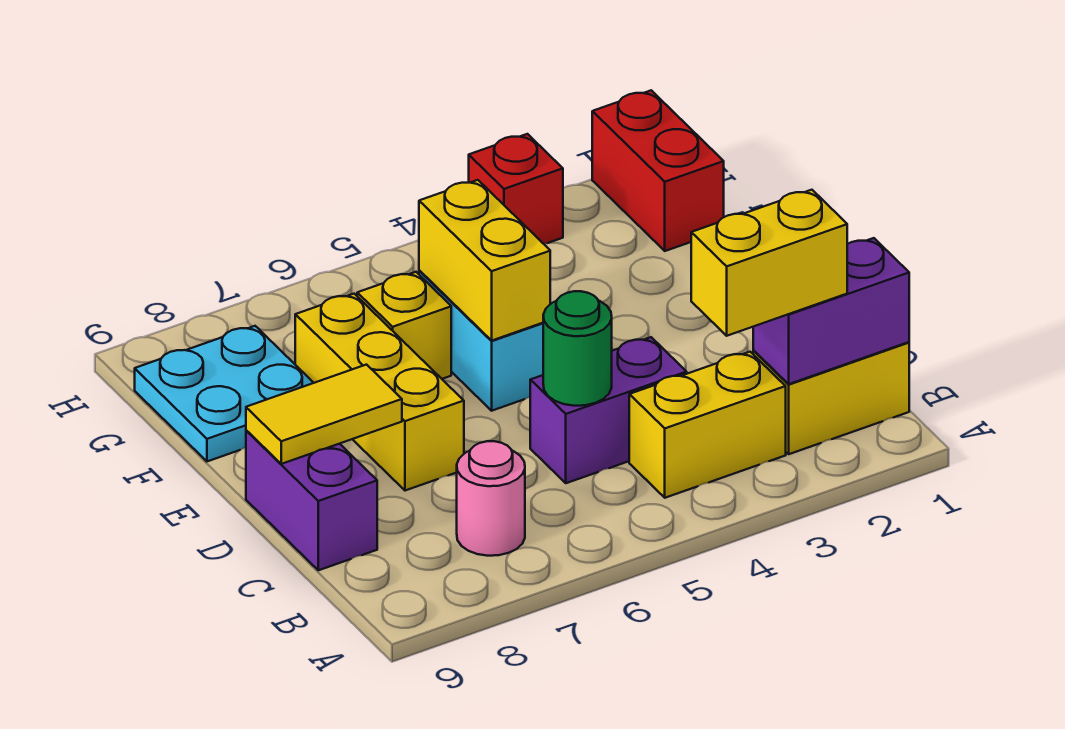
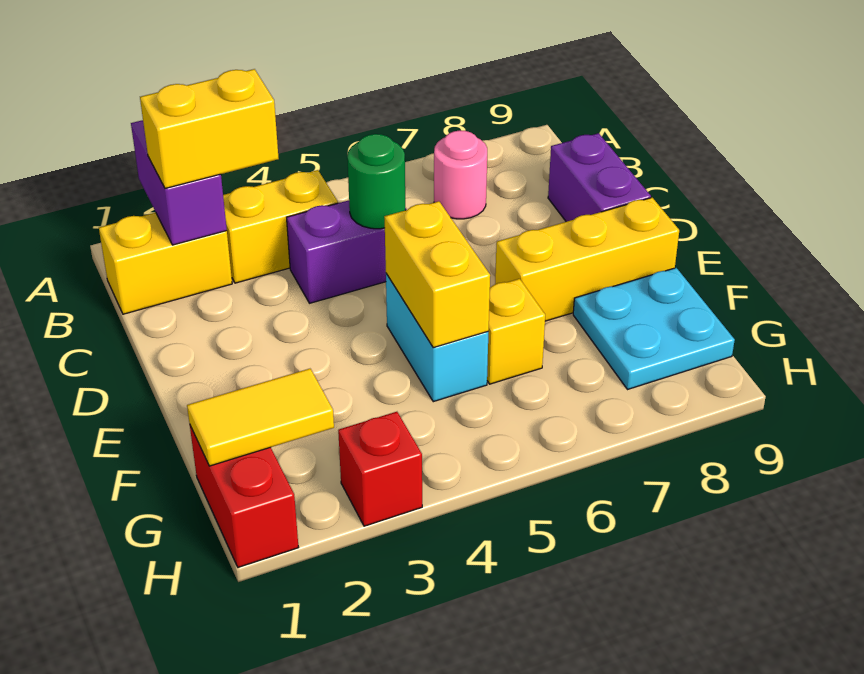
purple 1x2 brick [753,238,909,384] -> purple 1x2 brick turned to [131,120,227,245]
yellow 1x3 brick [295,294,464,491] -> yellow 1x3 brick turned to [495,198,679,321]
yellow 1x2 tile [246,365,402,464] -> yellow 1x2 tile moved to [187,369,334,466]

